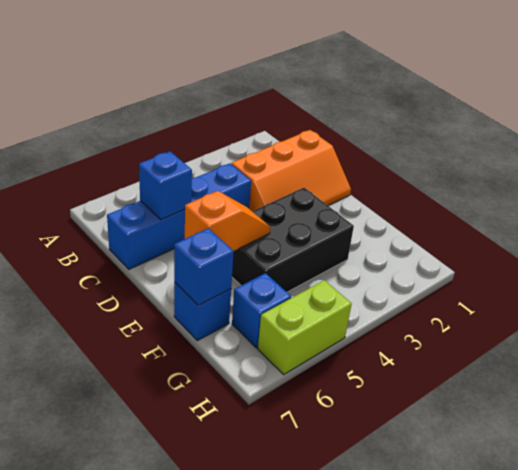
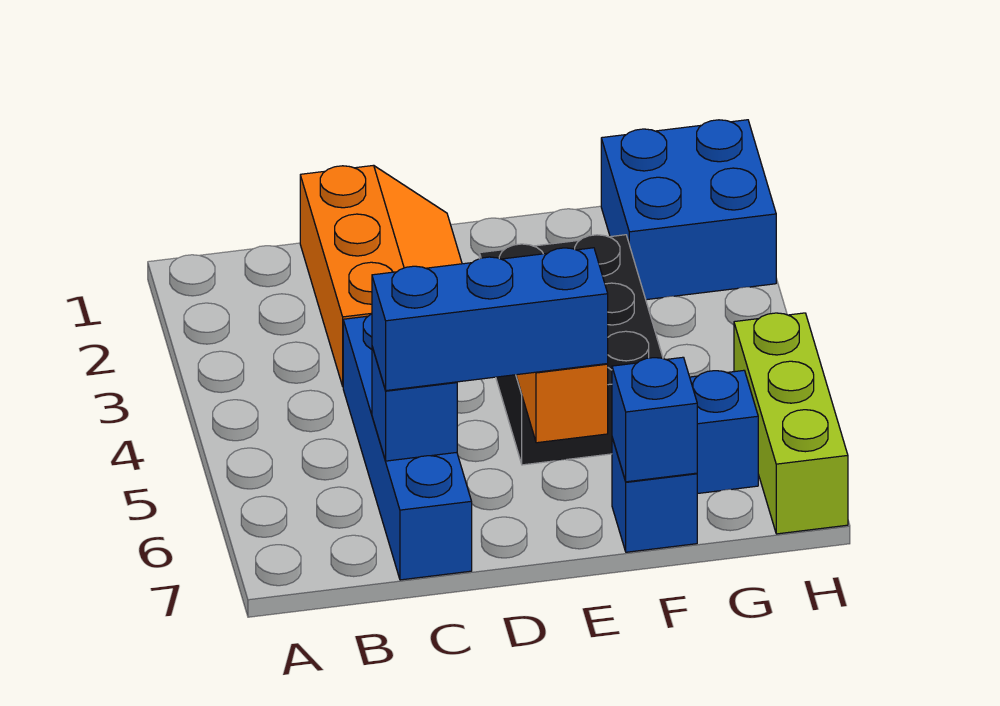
none -> blue 1x3 brick [372,248,608,391]
none -> blue 2x2 brick [601,120,776,300]
lime 1x2 brick [258,280,352,374] -> lime 1x3 brick [734,313,848,534]

